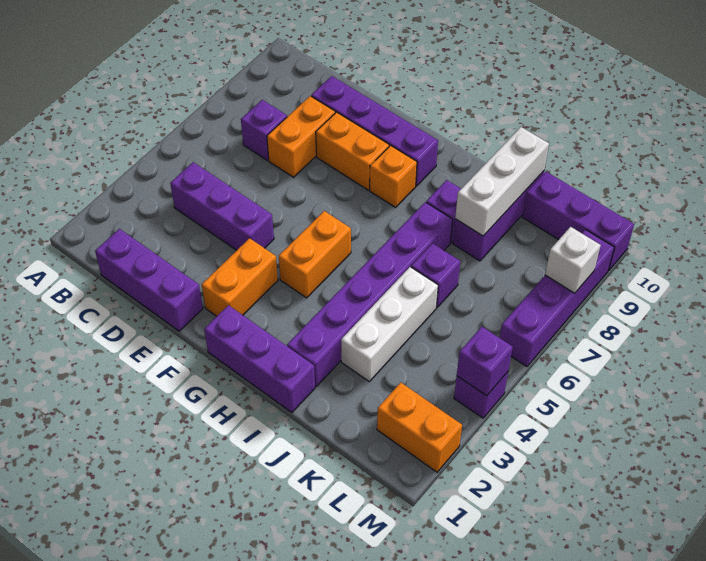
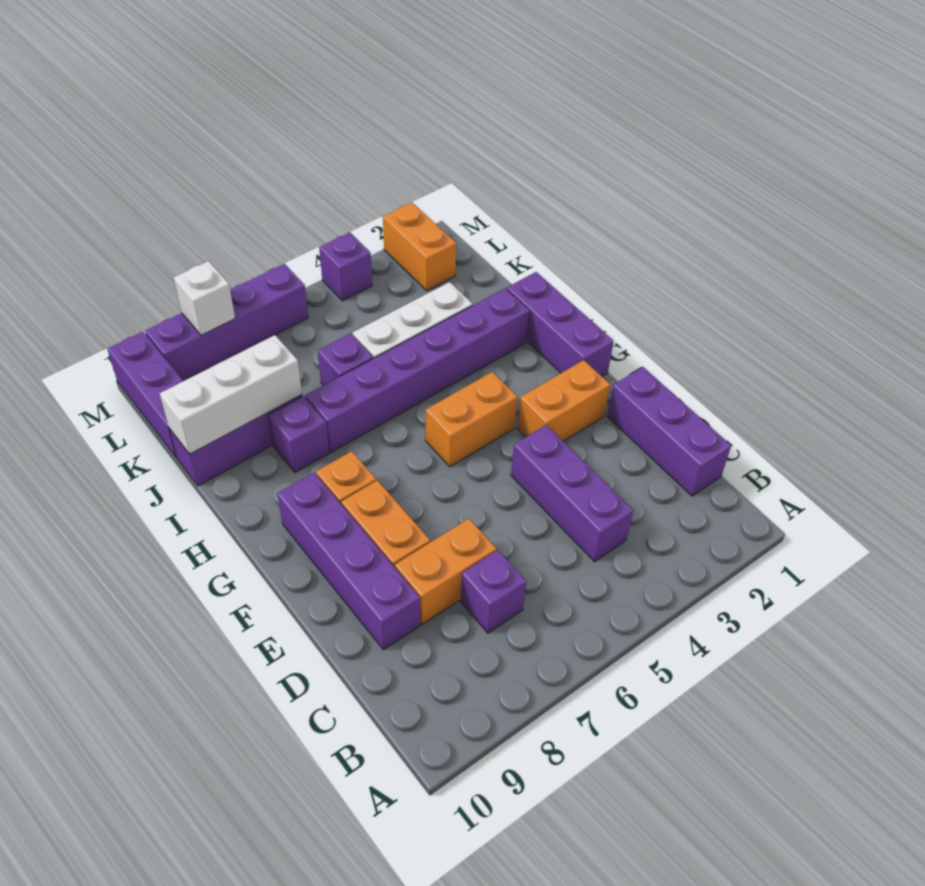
purple 1x1 brick [457,327,513,396] -> none

